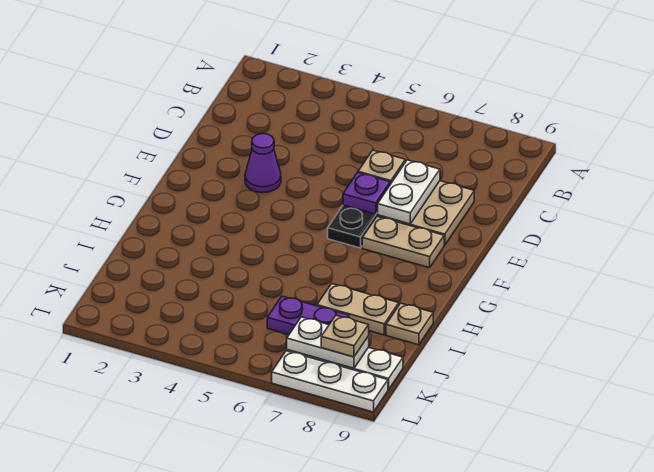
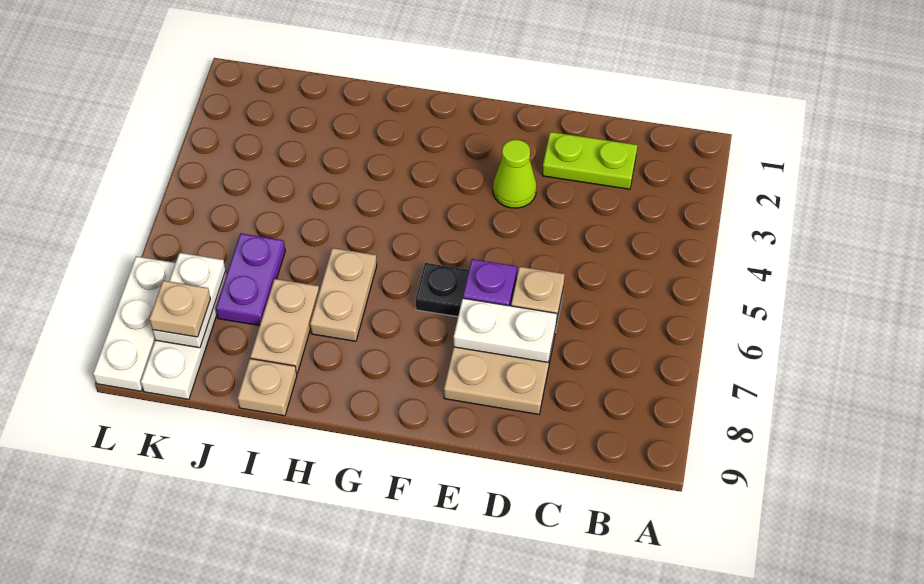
none -> lime 1x2 plate [542,132,637,189]
purple 1x1 cone [245,134,281,193] -> lime 1x1 cone [493,140,536,208]
tan 1x2 plate [362,216,444,268] -> tan 1x2 plate moved to [310,248,377,341]

